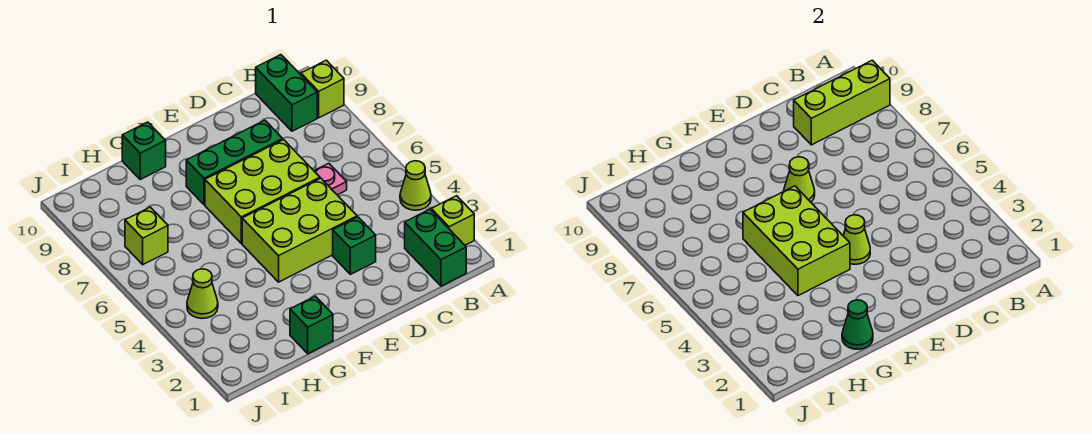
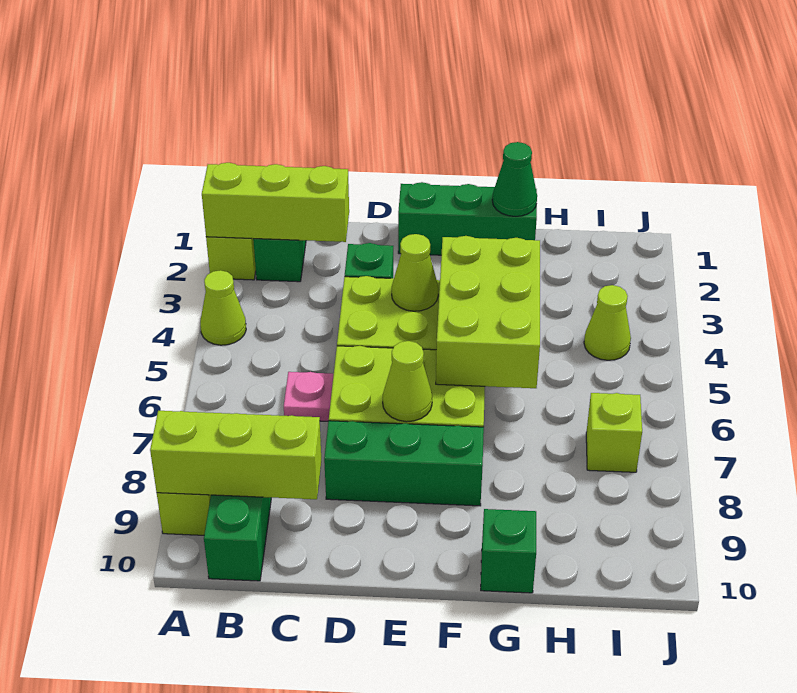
none -> lime 1x3 brick [202,163,349,242]
green 1x1 brick [290,296,333,354] -> green 1x3 brick [398,182,537,255]

